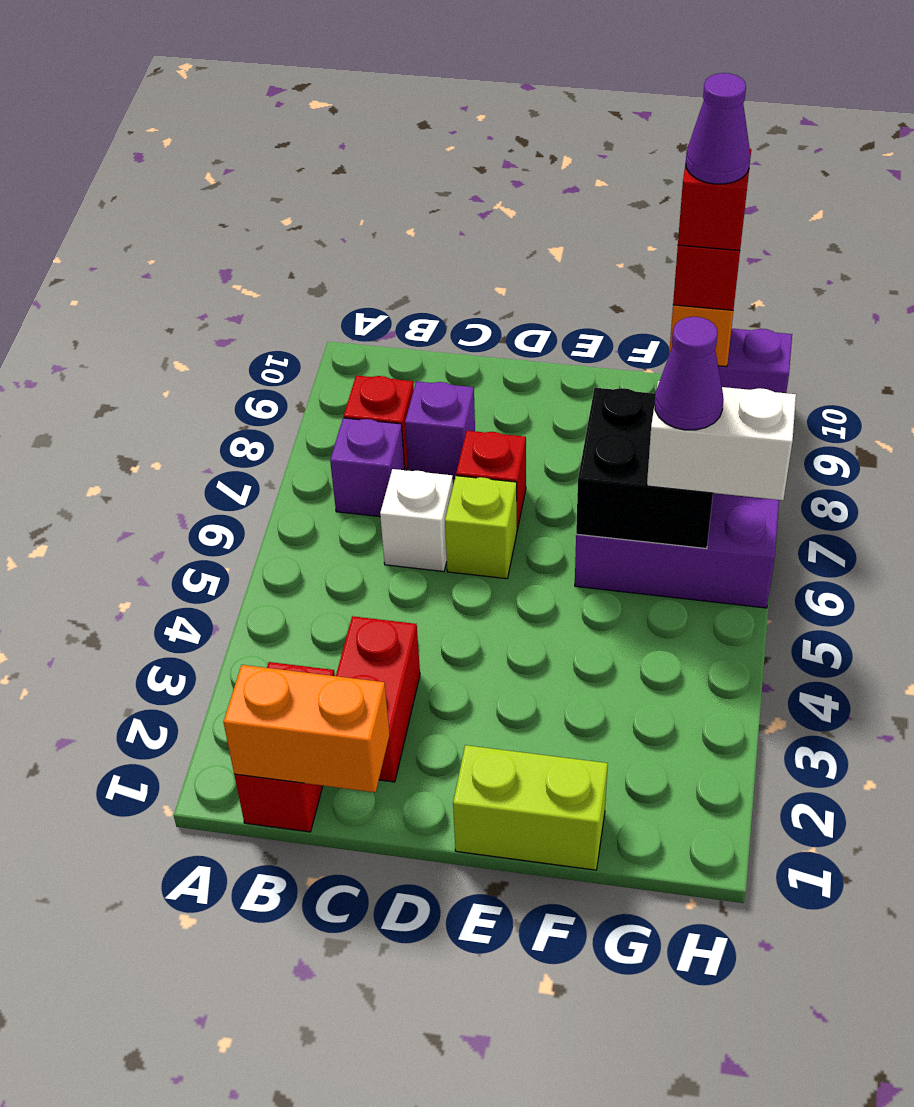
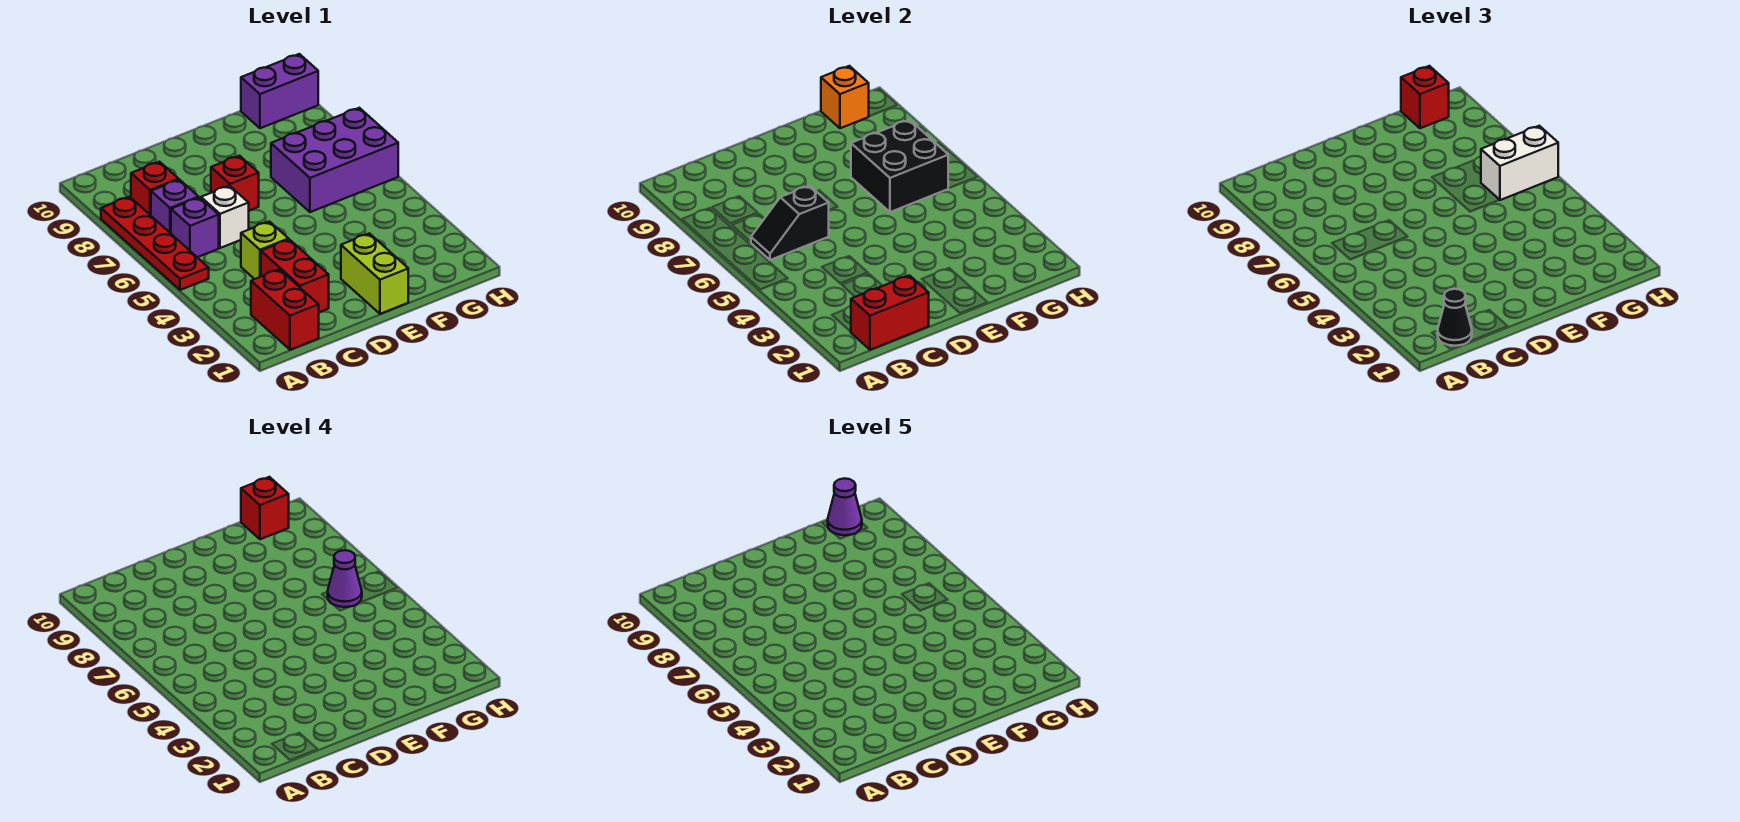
none -> red 1x4 plate [101,197,209,290]
orange 1x2 brick [223,665,390,792] -> red 1x2 brick [851,275,929,350]
none -> black 1x1 cone [1438,289,1472,346]
none -> black 1x2 slope [751,186,829,260]
purple 1x1 brick [405,381,475,479] -> purple 1x1 brick moved to [171,198,219,257]
lime 1x1 brick [445,476,517,579] -> lime 1x1 brick moved to [241,222,289,279]
lime 1x2 brick [453,745,608,870] -> lime 1x2 brick turned to [341,233,408,314]

